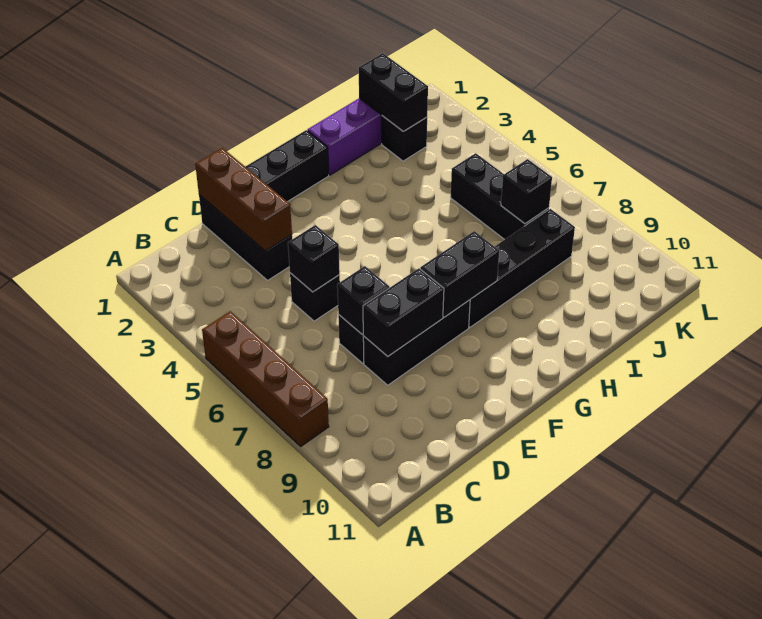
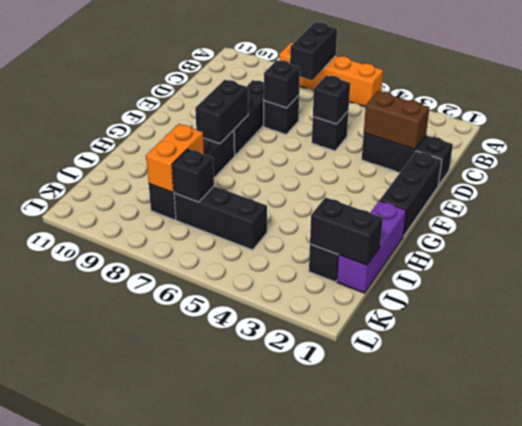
brown 1x4 brick [202,311,329,446] -> orange 1x4 brick [279,42,383,107]
brown 1x3 brick [195,148,292,251] -> brown 1x2 brick [364,91,429,150]
black 1x2 brick [363,268,444,356] -> black 1x2 brick moved to [290,22,337,80]
none -> orange 1x2 brick [146,124,204,192]

